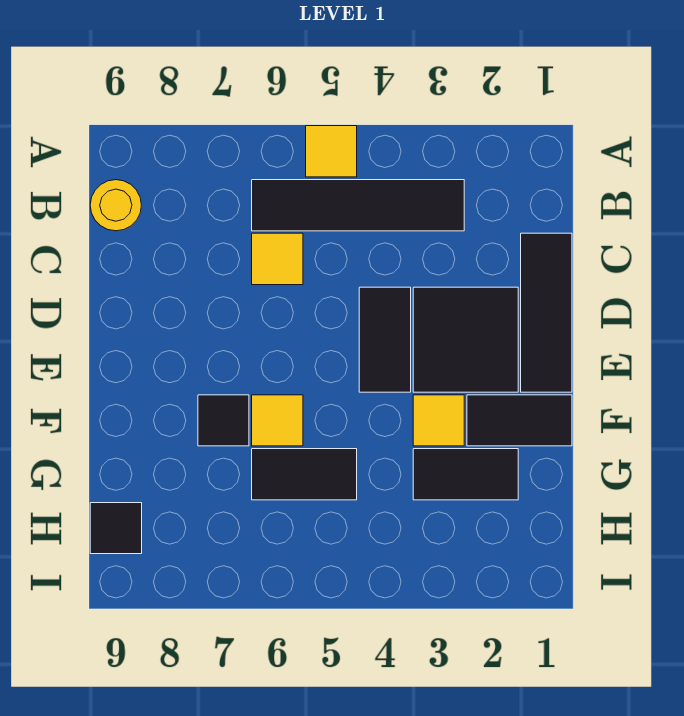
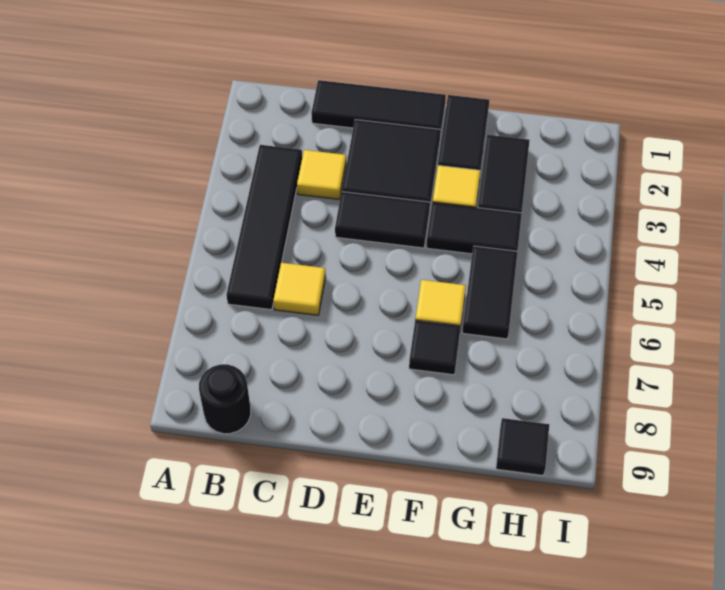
yellow 1x1 tile [306,126,357,177] -> yellow 1x1 tile moved to [297,150,346,200]
yellow 1x1 round brick [90,180,141,231] -> black 1x1 round brick [199,364,251,434]
none -> black 1x2 tile [426,202,522,254]

